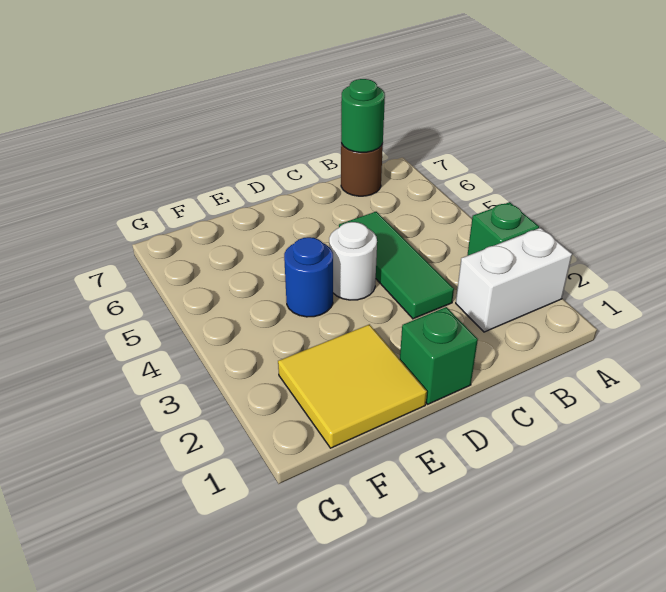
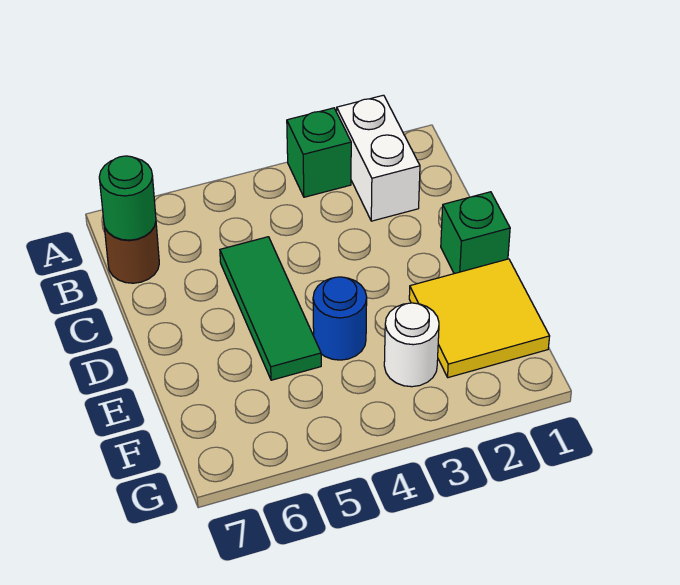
green 1x3 tile [339,212,454,319] -> green 1x3 tile turned to [220,237,321,380]
white 1x1 round brick [329,222,377,300] -> white 1x1 round brick moved to [384,303,439,387]

